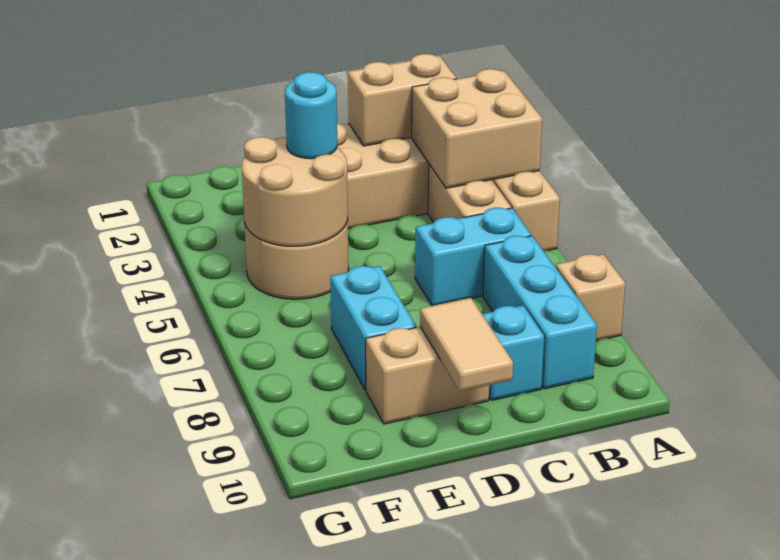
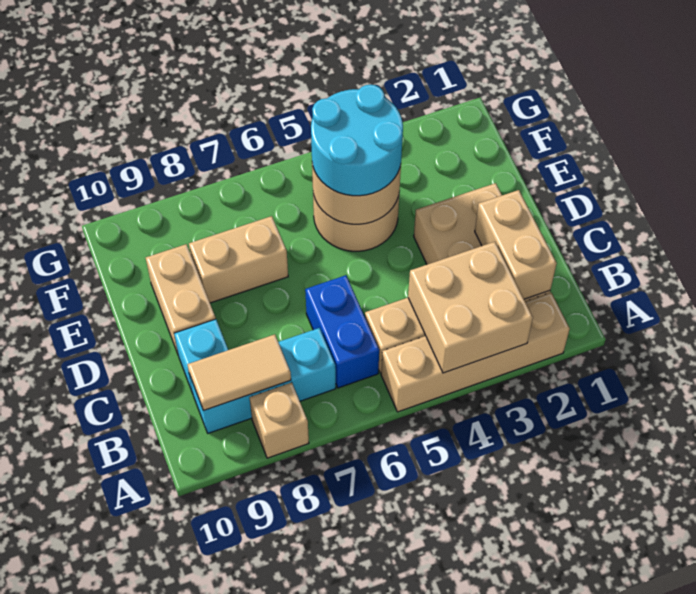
cyan 1x2 brick [415,208,531,306] -> blue 1x2 brick [305,275,379,388]
tan 1x2 tile [420,298,513,391] -> tan 1x2 tile moved to [187,334,291,411]
cyan 1x1 round brick [285,72,337,159] -> cyan 2x2 round brick [311,85,403,196]
cyan 1x2 brick [330,266,416,390] -> tan 1x2 brick [189,216,288,303]

